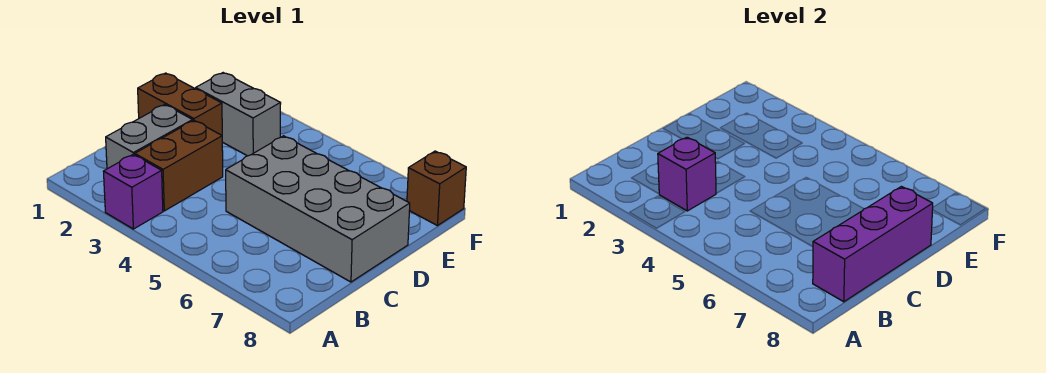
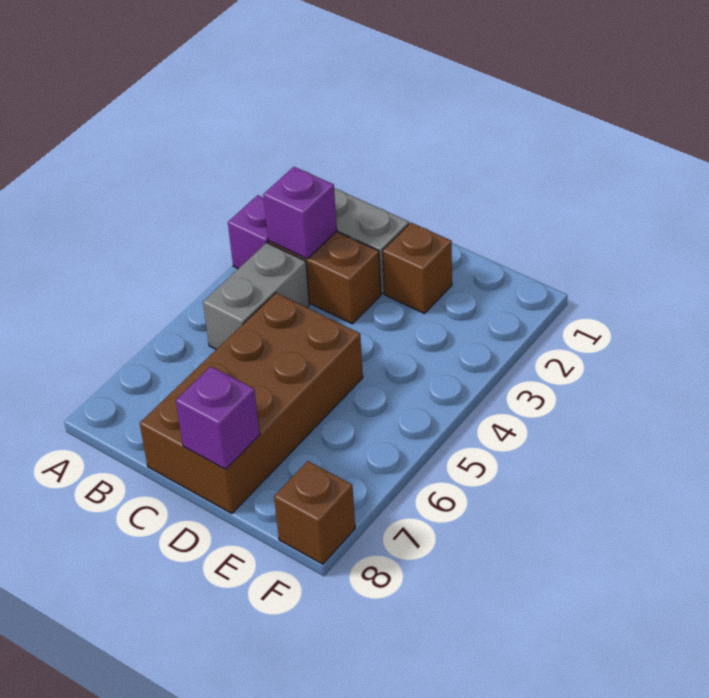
purple 1x3 brick [813,187,933,302] -> purple 1x1 brick [176,367,260,469]
grey 2x4 brick [226,136,410,282] -> brown 2x4 brick [140,293,363,514]
brown 1x2 brick [138,73,222,135] -> brown 1x1 brick [383,223,452,314]
grey 1x2 brick [196,73,281,156] -> grey 1x2 brick moved to [203,243,310,349]

